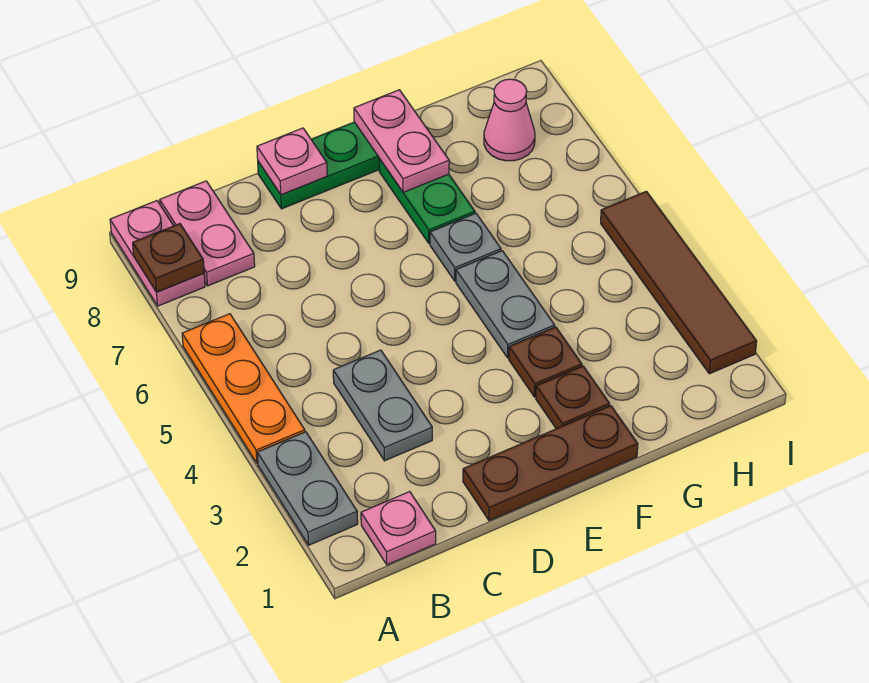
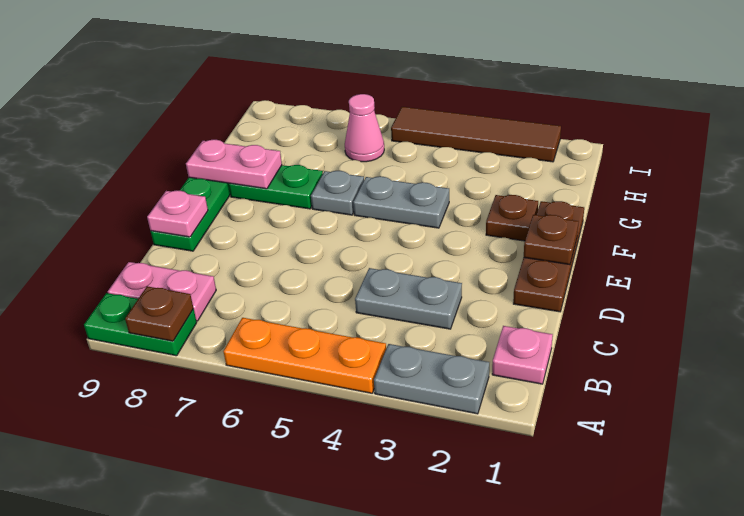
pink 1x2 plate [110,201,205,306] -> green 1x2 plate [84,293,197,356]
brown 1x1 plate [509,327,582,397] -> brown 1x1 plate moved to [524,215,579,265]
pink 1x1 cone [484,79,535,161] -> pink 1x1 cone moved to [345,94,384,162]

